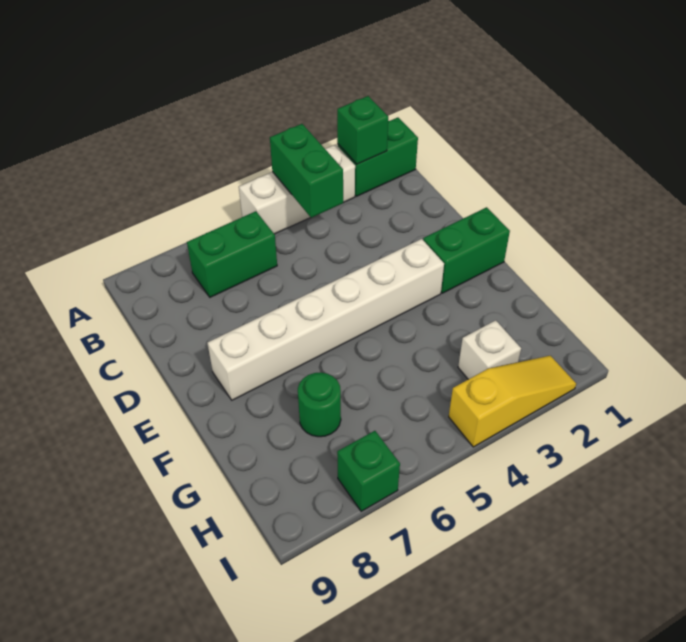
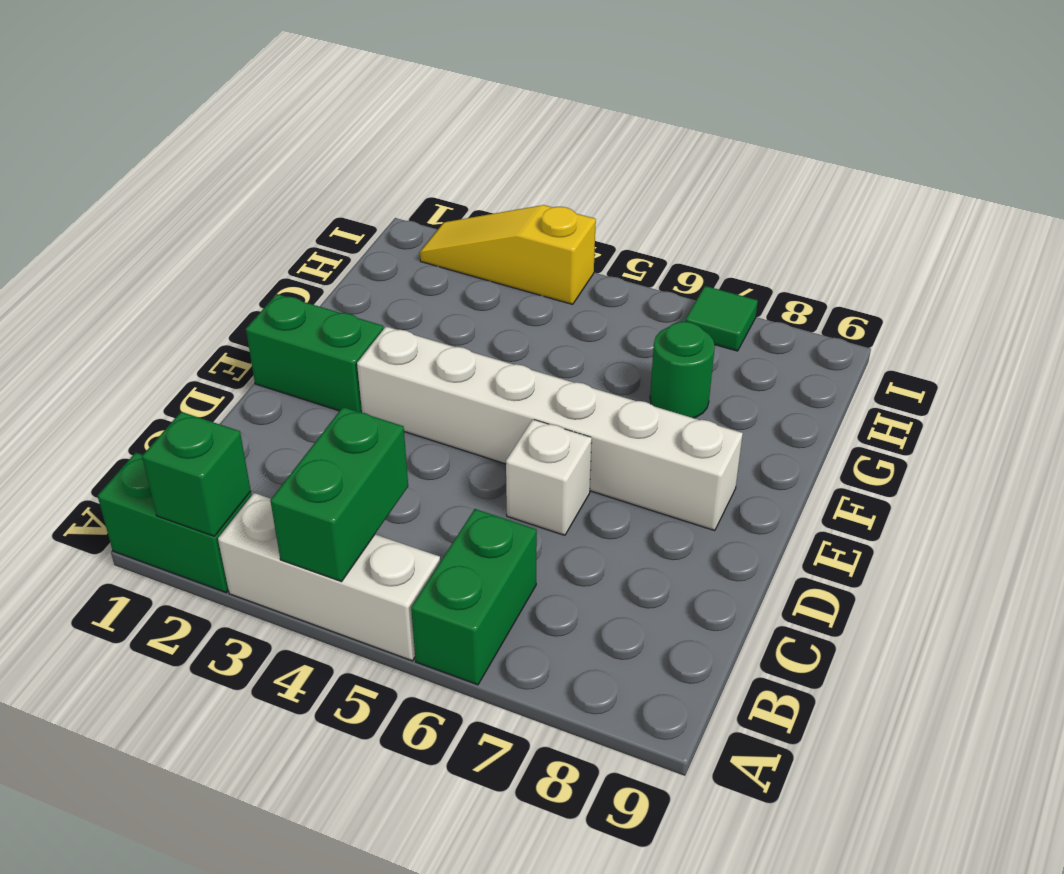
green 1x2 brick [187,211,277,297] -> green 1x2 brick turned to [411,509,537,685]
white 1x1 brick [458,320,521,379] -> white 1x1 brick moved to [506,420,592,535]
green 1x1 brick [337,431,400,511] -> green 1x1 tile [685,286,758,351]

